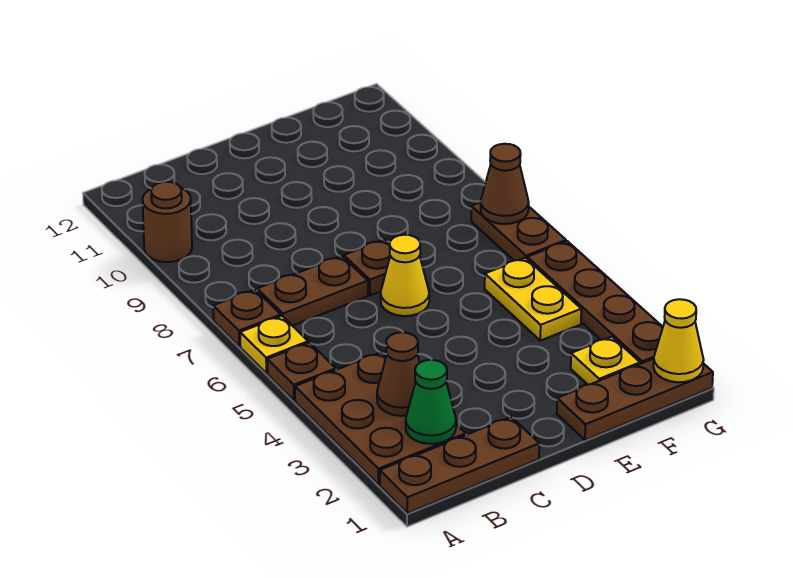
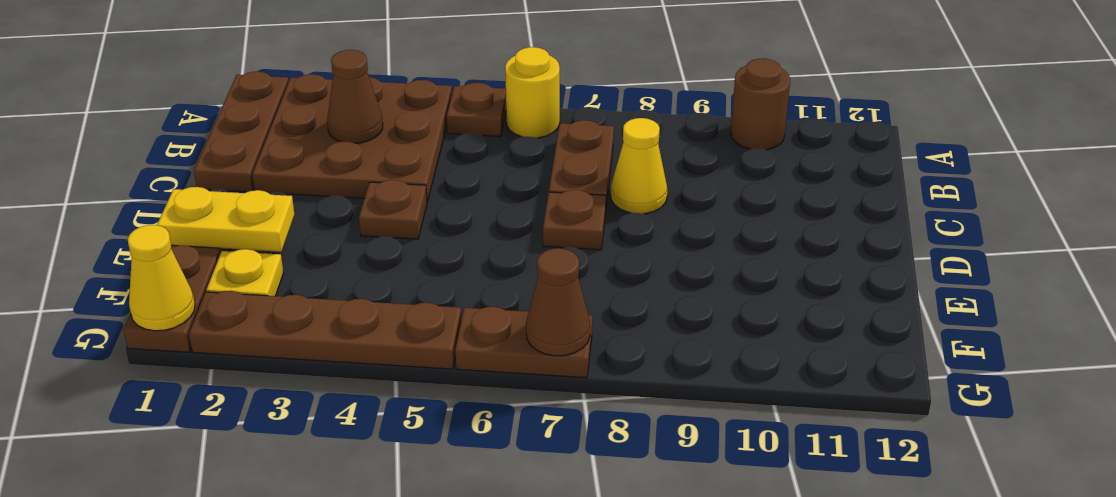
brown 2x3 plate [295,352,466,484] -> brown 3x3 plate [252,74,452,202]
yellow 1x1 plate [240,316,308,373] -> yellow 1x1 round brick [505,47,560,138]
brown 1x1 plate [213,290,281,346] -> brown 1x1 plate moved to [359,180,427,239]
green 1x1 cone [406,360,456,444] -> none
yellow 1x1 cone [381,235,429,316] -> yellow 1x1 cone moved to [611,118,667,214]
yellow 1x2 plate [485,258,581,341] -> yellow 1x2 plate moved to [157,187,294,252]

